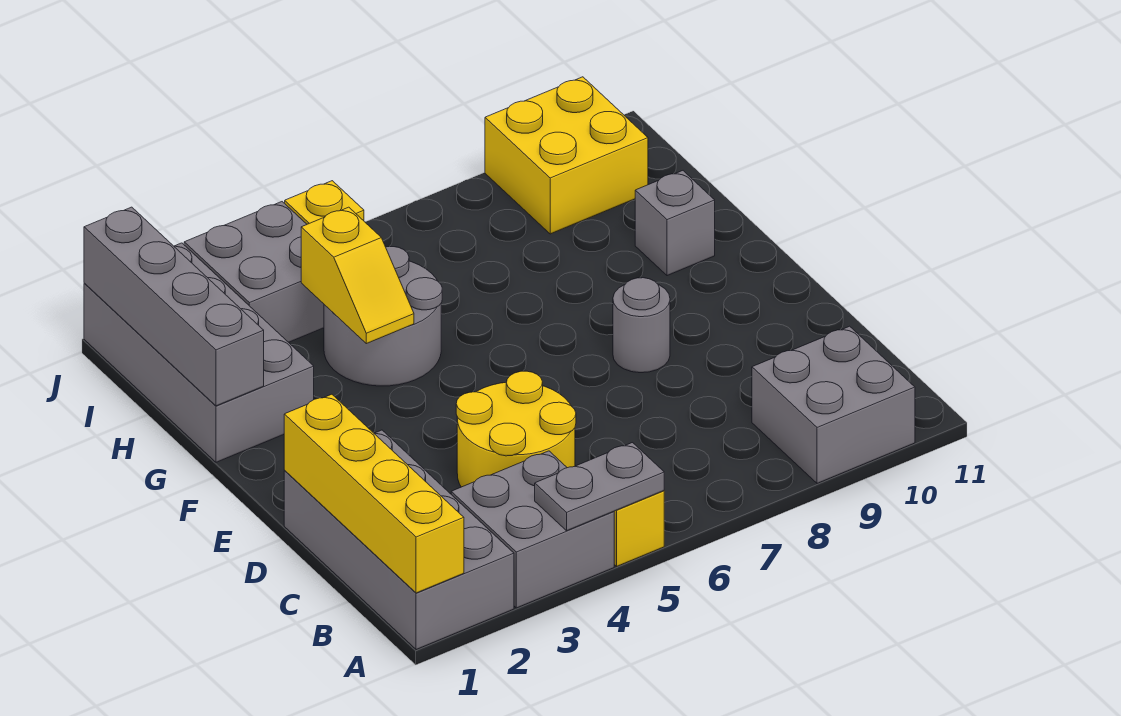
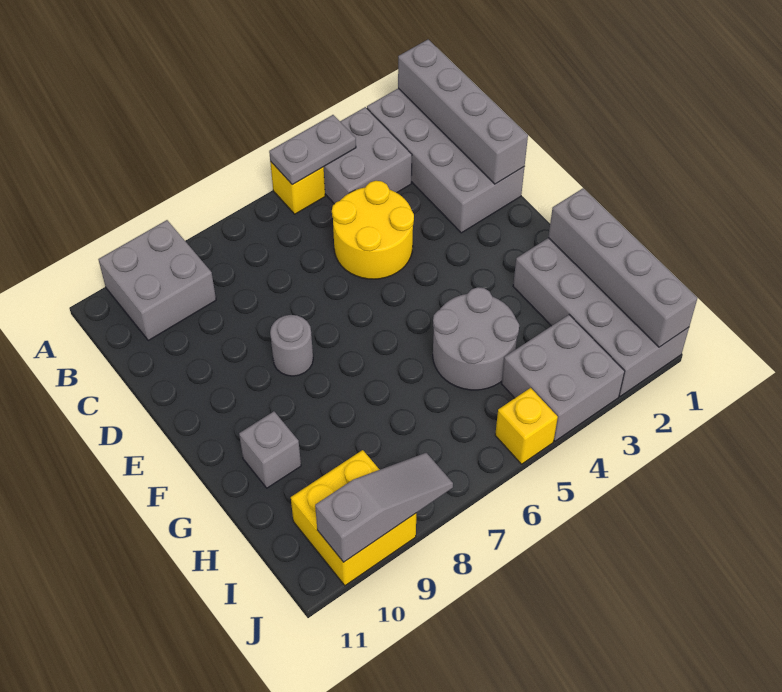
yellow 1x4 brick [284,394,464,593] -> grey 1x4 brick [398,39,528,184]
yellow 1x2 slope [301,207,414,344] -> none
none -> grey 1x3 slope [315,453,453,562]

